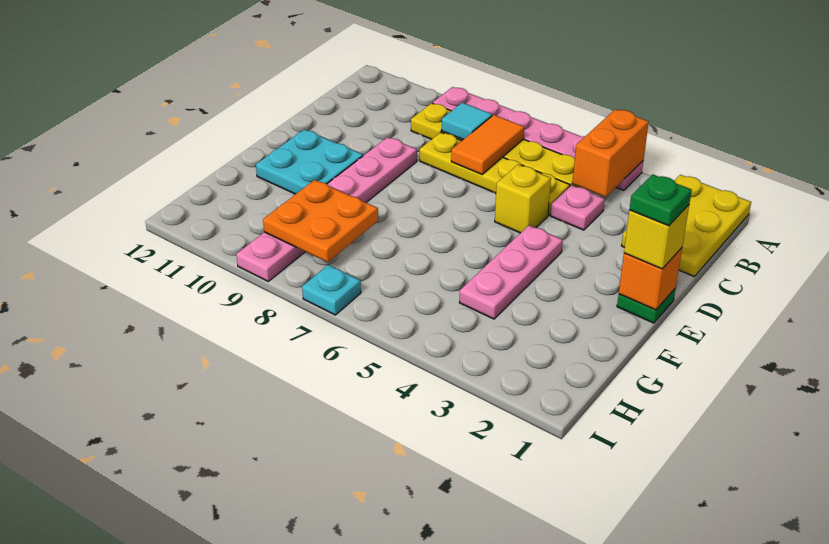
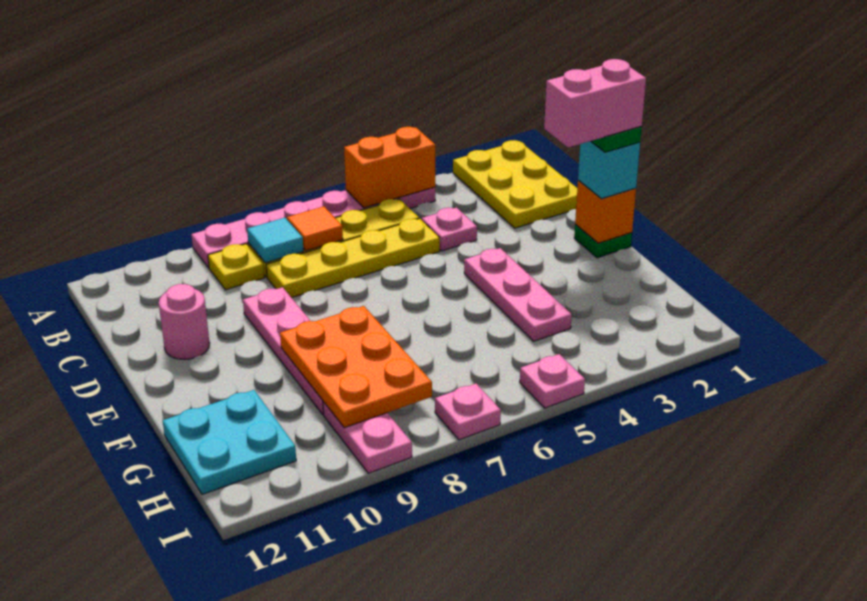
orange 1x2 brick [573,109,649,197] -> orange 1x2 brick turned to [344,127,435,208]
orange 1x2 tile [451,115,524,174] -> orange 1x1 tile [287,207,343,251]
yellow 1x1 brick [495,165,551,233] -> none
none -> pink 1x1 round brick [159,284,209,359]
yellow 1x1 brick [624,205,689,269] -> cyan 1x1 brick [578,141,640,199]
none -> pink 1x2 brick [544,59,646,147]
cyan 2x2 plate [256,129,363,194] -> cyan 2x2 plate moved to [163,390,296,494]
orange 2x2 plate [263,180,378,262] -> orange 2x3 plate [280,306,432,428]
none -> pink 1x1 plate [520,354,585,408]
cyan 1x1 plate [302,265,361,315] -> pink 1x1 plate [435,384,501,440]

